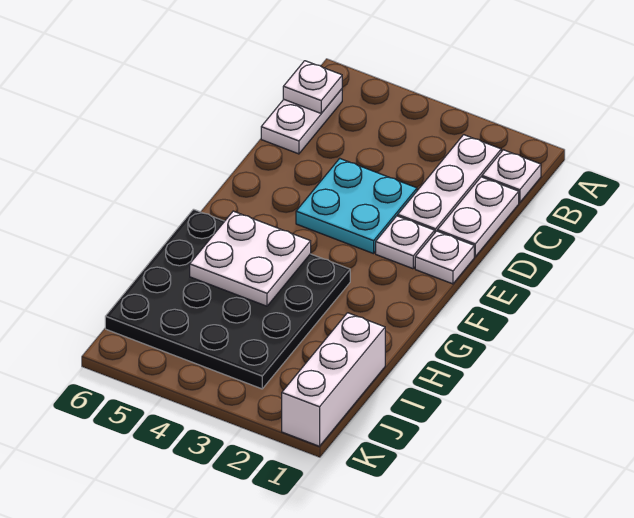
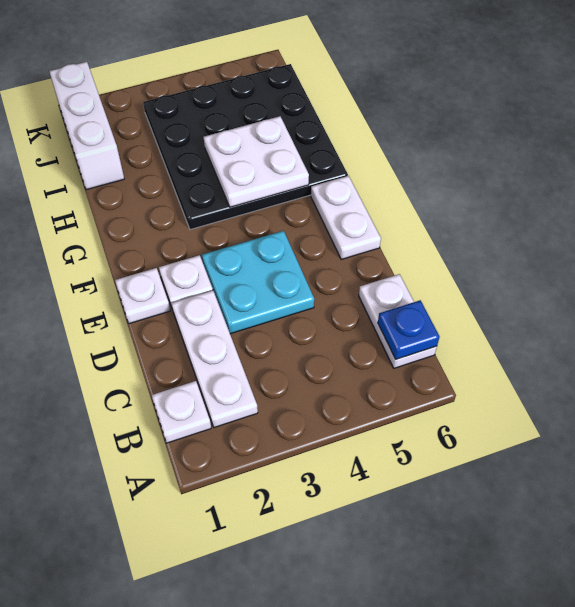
white 1x1 plate [283,61,342,113] -> blue 1x1 plate [378,300,439,359]
white 1x2 plate [438,177,519,257] -> white 1x2 plate moved to [311,176,381,259]

